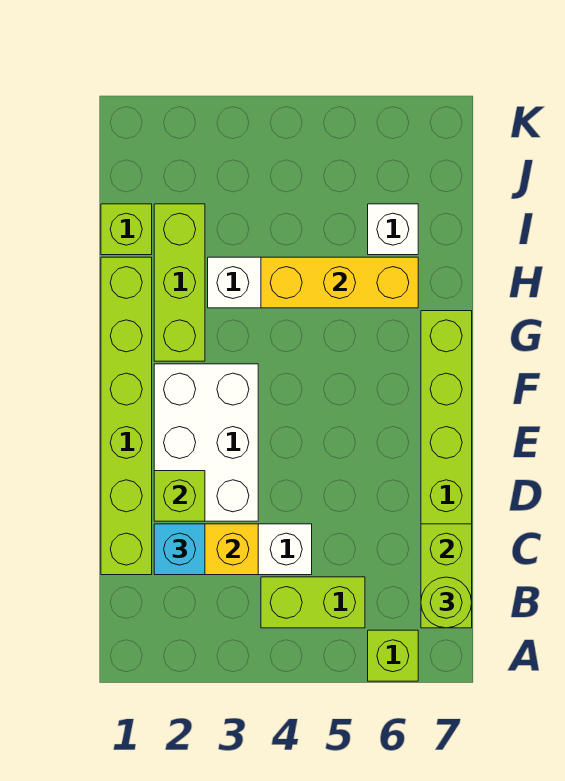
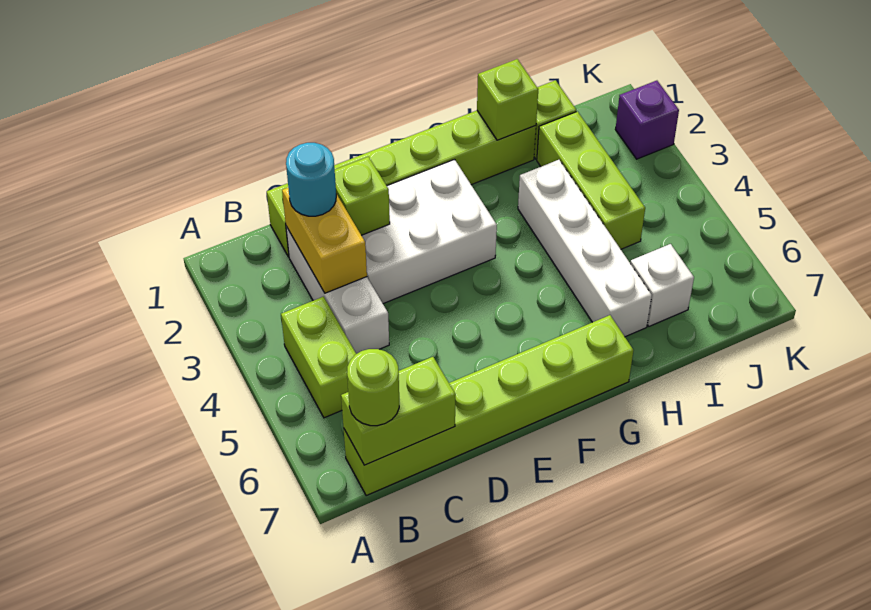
lime 1x1 brick [368,630,418,681] -> lime 1x1 brick moved to [477,59,538,140]
cyan 1x1 brick [154,524,205,575] -> cyan 1x1 round brick [286,143,336,216]
lime 1x3 brick [154,204,205,361] -> lime 1x3 brick turned to [537,111,645,249]
yellow 1x3 brick [261,257,418,308] -> none
none -> purple 1x1 brick [615,81,679,159]

